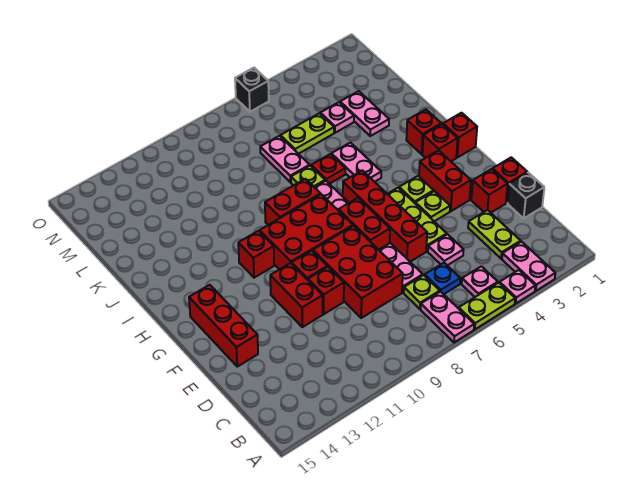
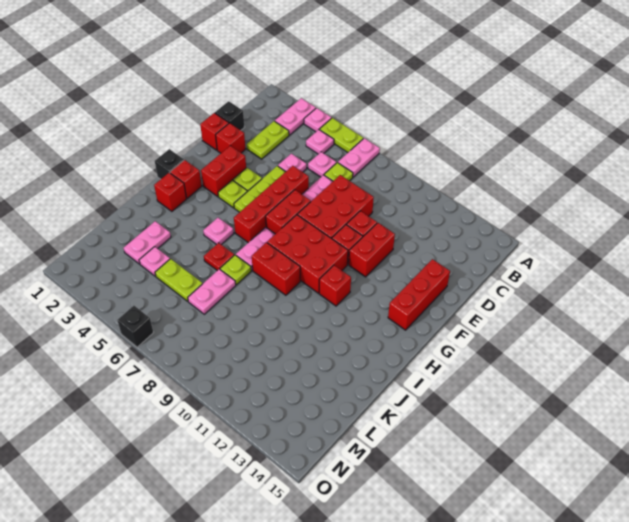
blue 1x1 plate [425,263,460,294] -> pink 1x1 plate [308,152,337,177]
red 1x1 brick [443,113,477,157] -> black 1x1 brick [155,149,184,179]
pink 1x2 plate [331,143,381,182] -> pink 1x1 plate [203,218,234,245]

